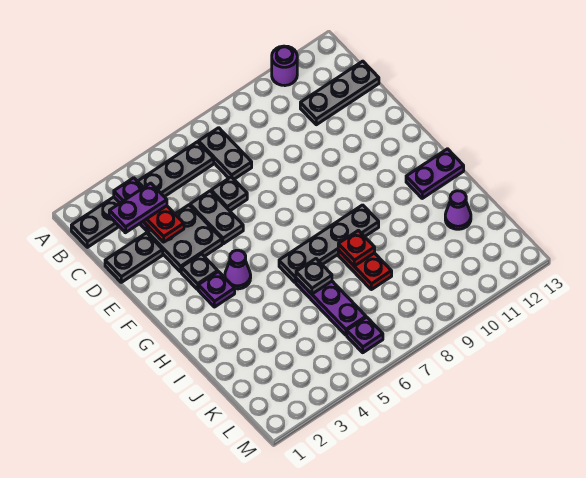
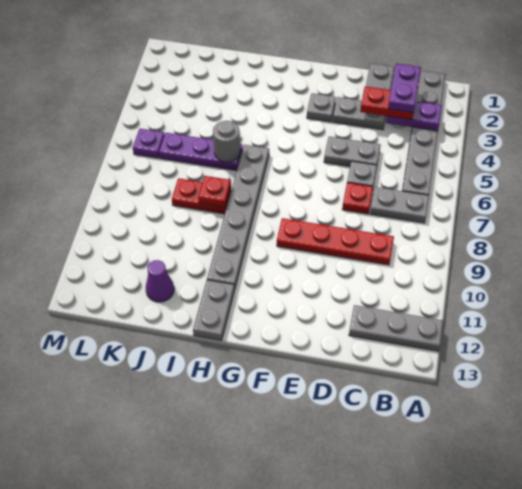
purple 1x1 round brick [272,46,297,86] -> none
none -> red 1x4 plate [277,218,394,265]
grey 1x3 plate [300,61,379,125] -> grey 1x3 plate turned to [349,305,443,351]
grey 2x2 plate [148,205,222,272] -> grey 1x2 plate [333,97,386,130]
none -> red 1x1 plate [342,183,373,214]
purple 1x1 plate [198,272,235,307] -> none
purple 1x1 cone [225,250,251,289] -> none
grey 1x4 plate [279,205,379,283] -> grey 1x6 plate [207,145,269,288]
purple 1x2 plate [406,149,464,198] -> grey 1x2 plate [193,280,235,340]
grey 1x1 plate [296,259,332,294] -> grey 1x1 round brick [213,121,240,162]

